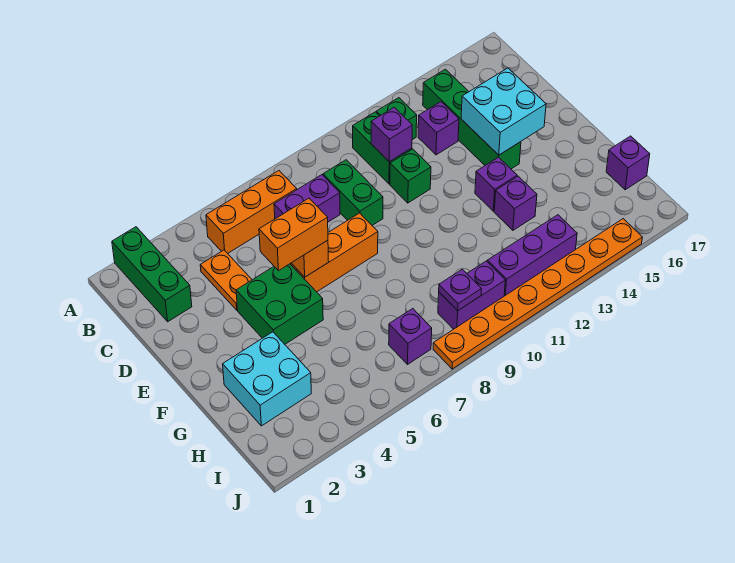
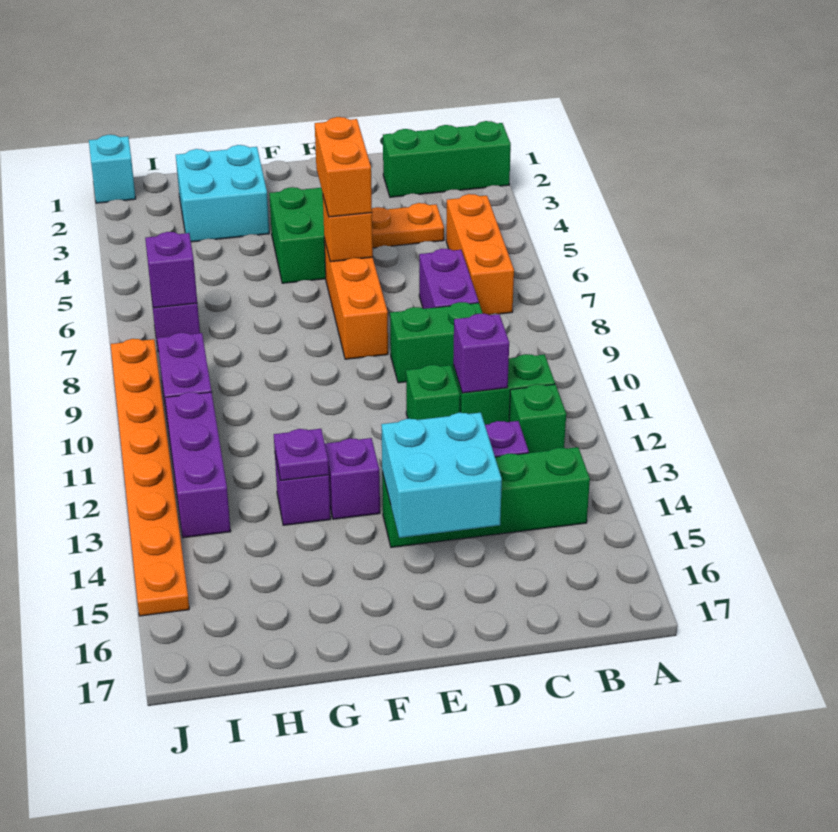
purple 1x1 brick [606,136,650,190] -> purple 1x1 brick moved to [145,232,197,308]
purple 1x1 plate [439,269,481,311] -> purple 1x1 plate moved to [274,429,329,480]
none -> cyan 1x1 brick [89,135,136,203]

